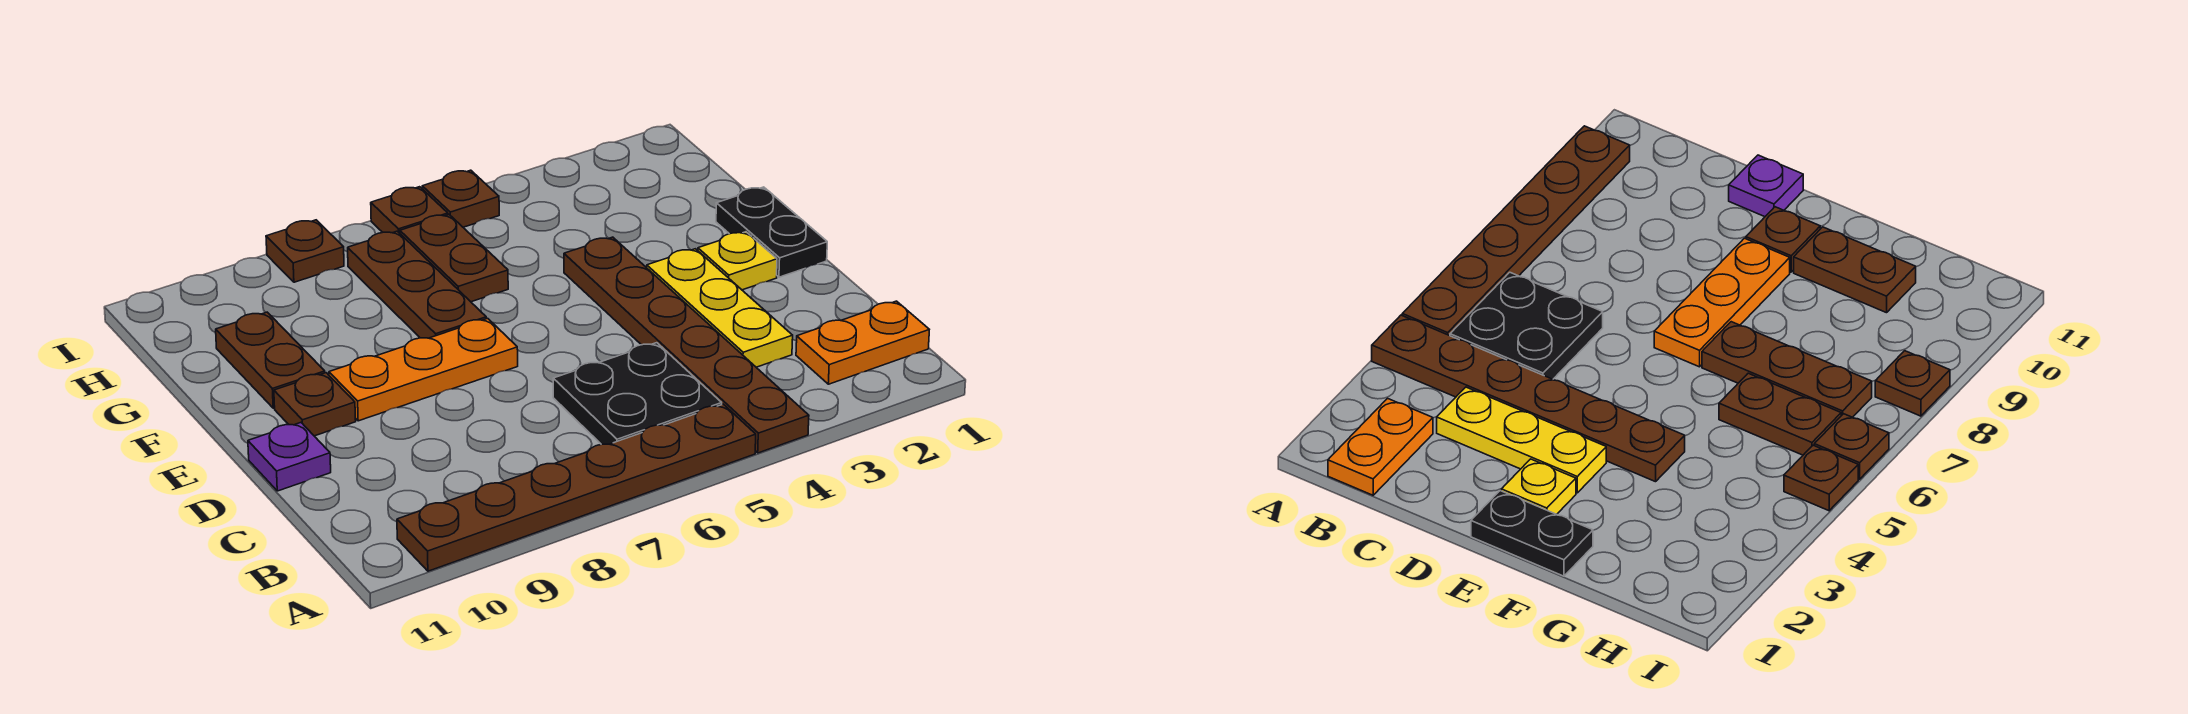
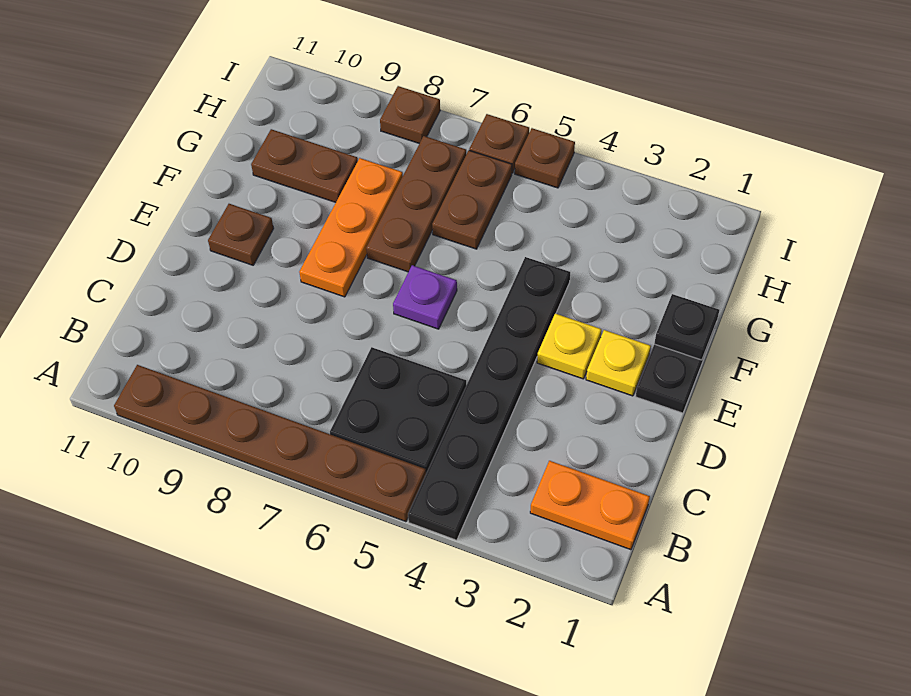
brown 1x6 plate [564,237,809,453] -> black 1x6 plate [408,257,570,540]
yellow 1x3 plate [647,249,793,367] -> yellow 1x1 plate [537,313,601,379]
purple 1x1 plate [248,423,331,491] -> purple 1x1 plate moved to [393,265,457,329]
orange 1x3 plate [329,318,518,421] -> orange 1x3 plate turned to [299,158,403,297]
none -> black 1x1 plate [654,294,719,360]
brown 1x2 plate [216,312,325,408] -> brown 1x2 plate turned to [251,129,358,202]

